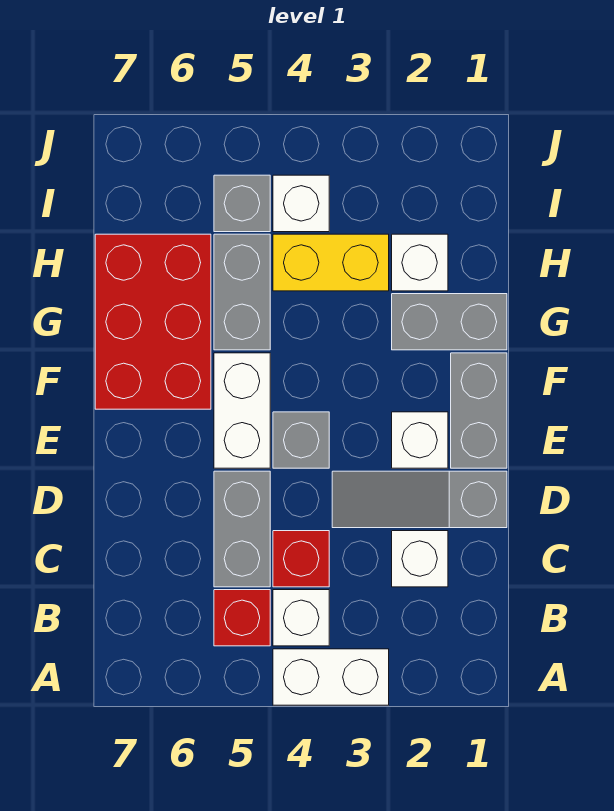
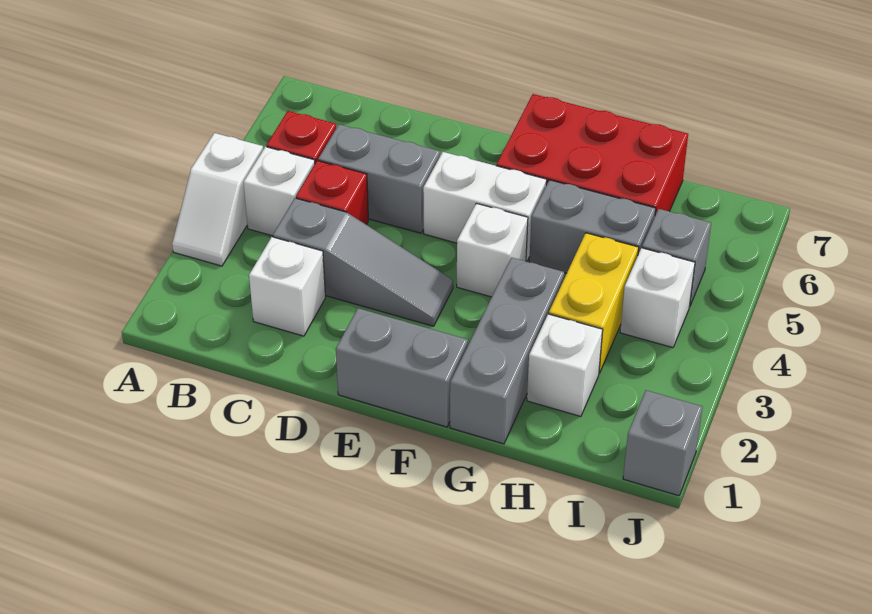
white 1x2 brick [273,649,389,705] -> white 1x2 slope [172,133,263,266]
grey 1x3 slope [332,471,507,528] -> grey 1x3 slope turned to [273,198,453,326]
white 1x1 brick [392,412,448,468] -> white 1x1 brick moved to [457,203,528,297]
grey 1x1 brick [273,412,329,468] -> grey 1x1 brick moved to [623,390,702,496]
grey 1x2 brick [392,294,507,350] -> grey 1x3 brick [450,257,564,444]

